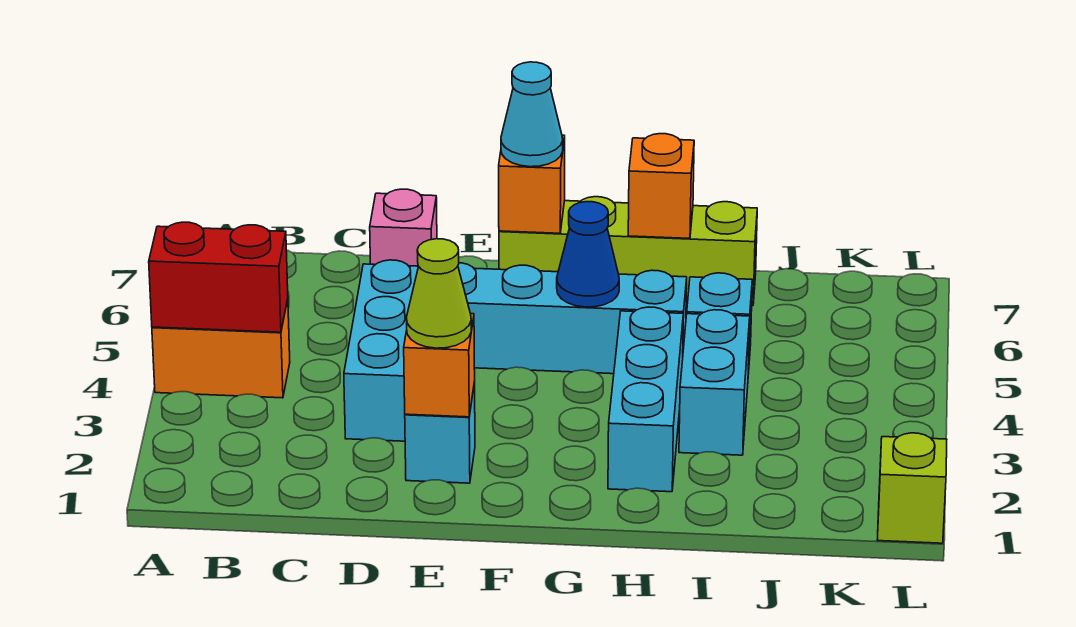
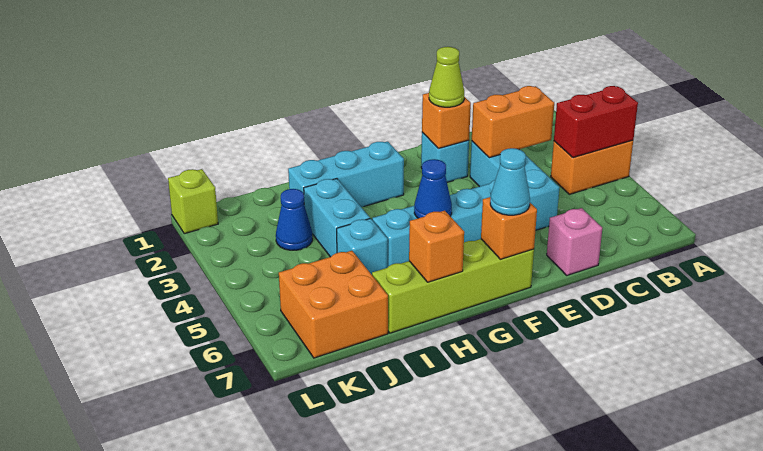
none -> orange 1x2 brick [472,86,554,158]
cyan 1x3 brick [608,307,683,492] -> cyan 1x3 brick turned to [288,141,404,207]
none -> blue 1x1 cone [276,189,312,250]
none -> orange 2x2 brick [279,251,388,358]

